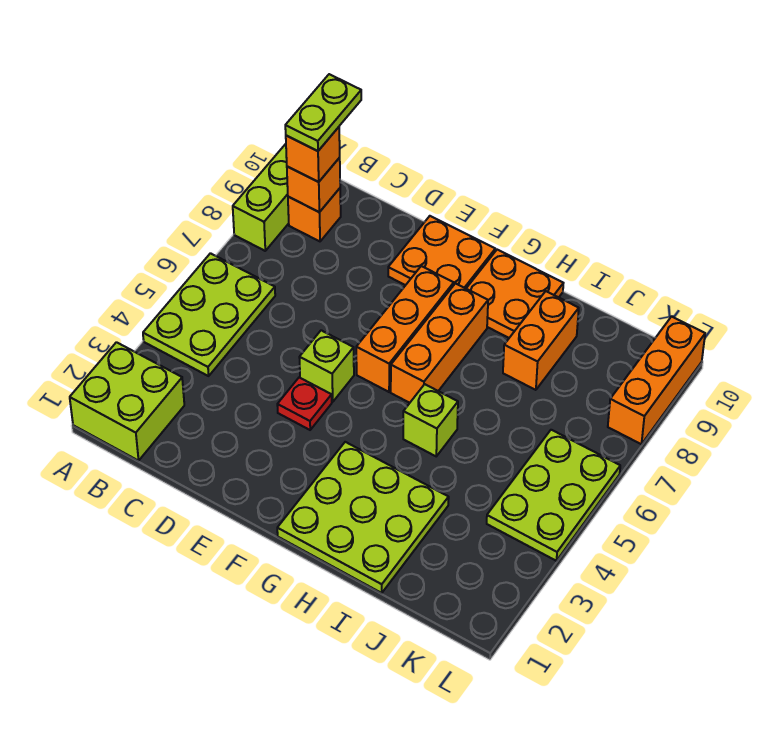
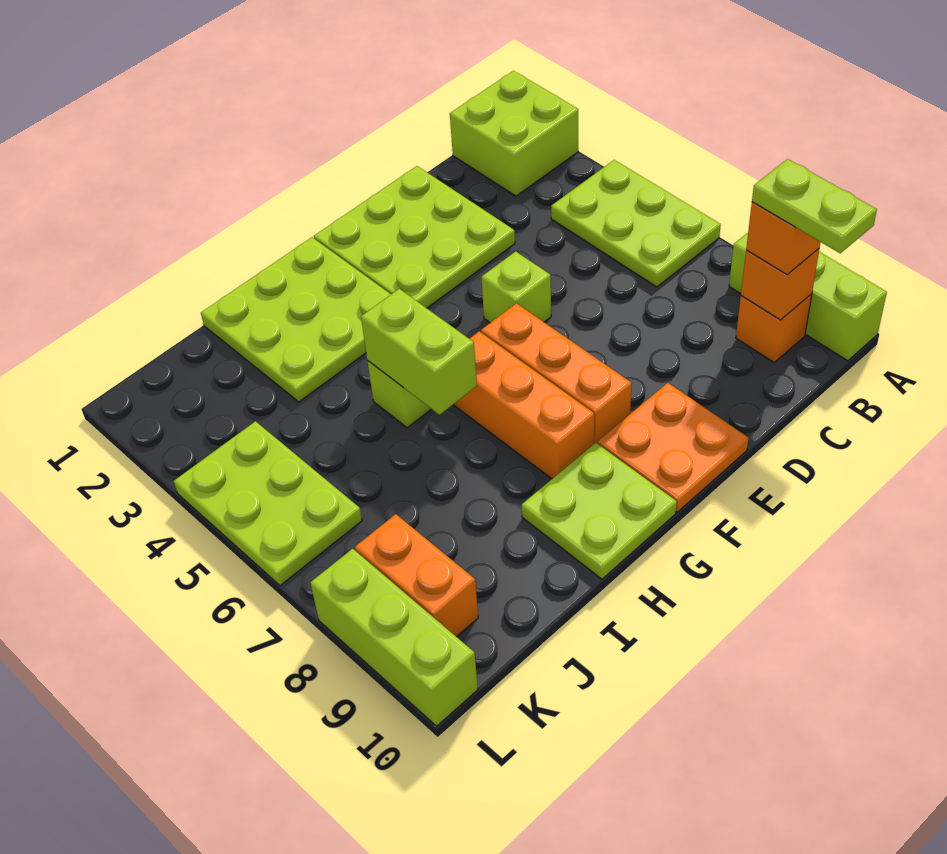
none -> lime 3x3 plate [314,166,515,308]
red 1x1 plate [277,377,332,430] -> none
orange 2x2 plate [466,250,563,338] -> lime 2x2 plate [522,443,677,579]
none -> lime 1x2 brick [361,289,477,415]
orange 1x2 brick [503,291,579,390] -> orange 1x2 brick moved to [355,514,478,637]
orange 1x3 brick [608,317,705,444] -> lime 1x3 brick [310,549,478,726]

